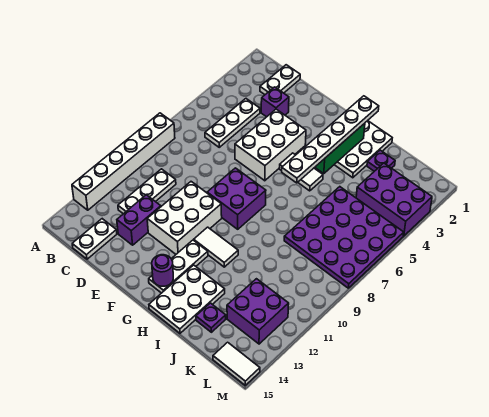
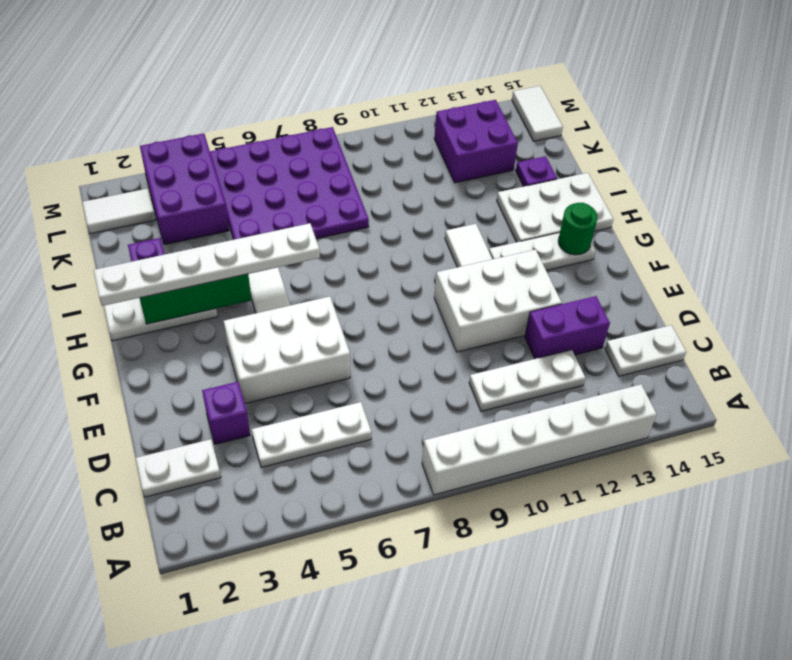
purple 2x2 brick [207,168,266,229] -> none
purple 1x1 round brick [152,255,173,286] -> green 1x1 round brick [558,203,597,255]
none -> white 1x2 tile [82,188,156,234]

